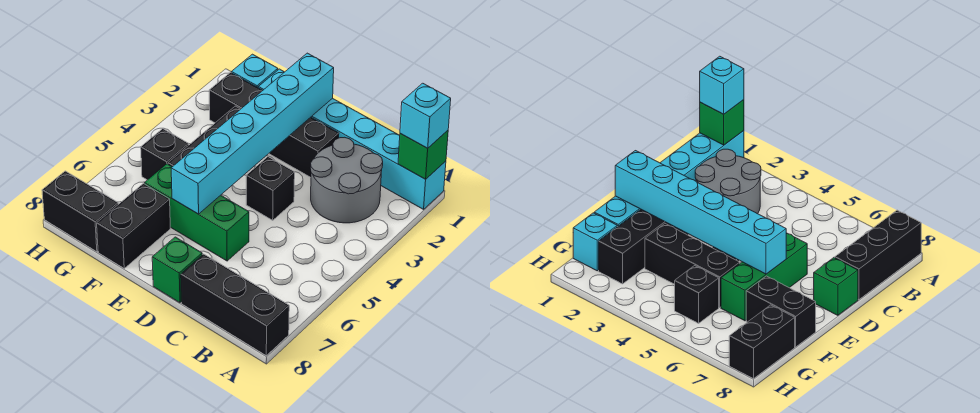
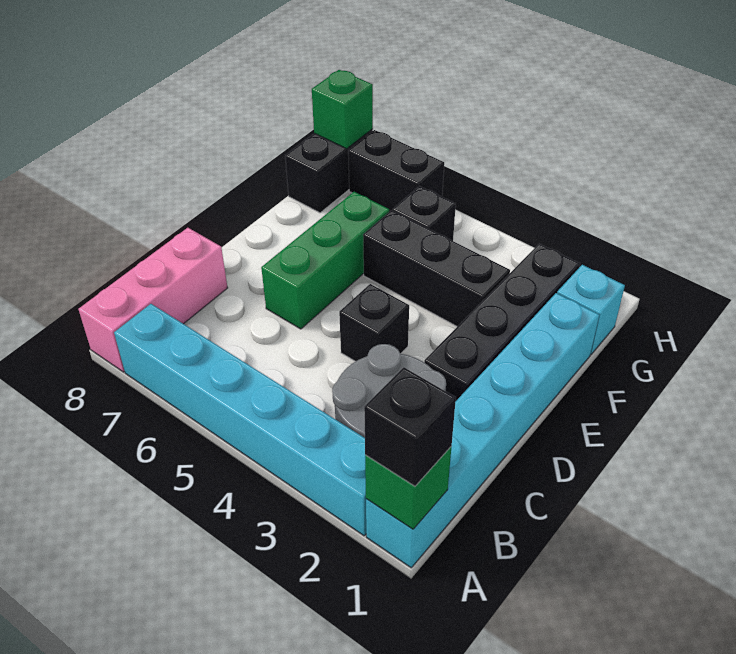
cyan 1x1 brick [400,83,451,148] -> black 1x1 brick [364,367,456,486]
black 1x3 brick [181,254,289,356] -> pink 1x3 brick [78,228,228,372]
green 1x1 brick [152,237,202,303] -> green 1x1 brick moved to [312,70,373,149]
cyan 1x6 brick [171,53,334,214] -> cyan 1x6 brick moved to [114,304,366,536]
black 1x2 brick [97,184,170,268] -> black 1x2 brick moved to [348,130,444,212]

